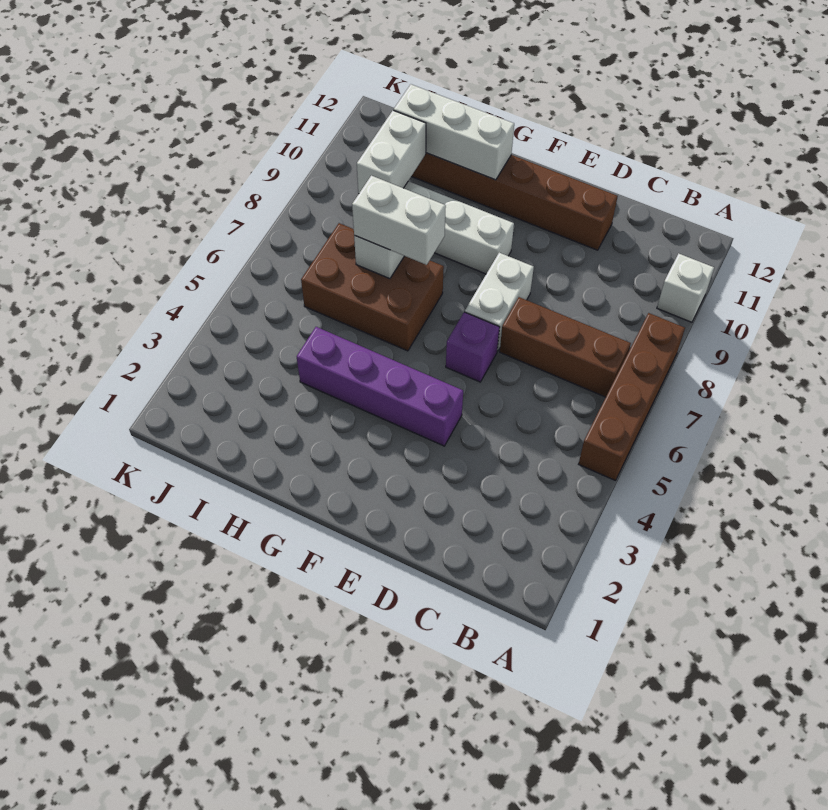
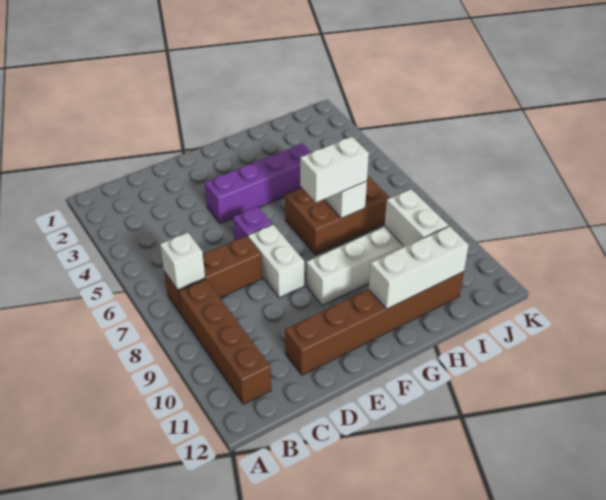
brown 1x4 brick [579,313,685,481] -> brown 1x4 brick moved to [178,279,271,405]
white 1x1 brick [657,254,714,322] -> white 1x1 brick moved to [160,232,205,290]

